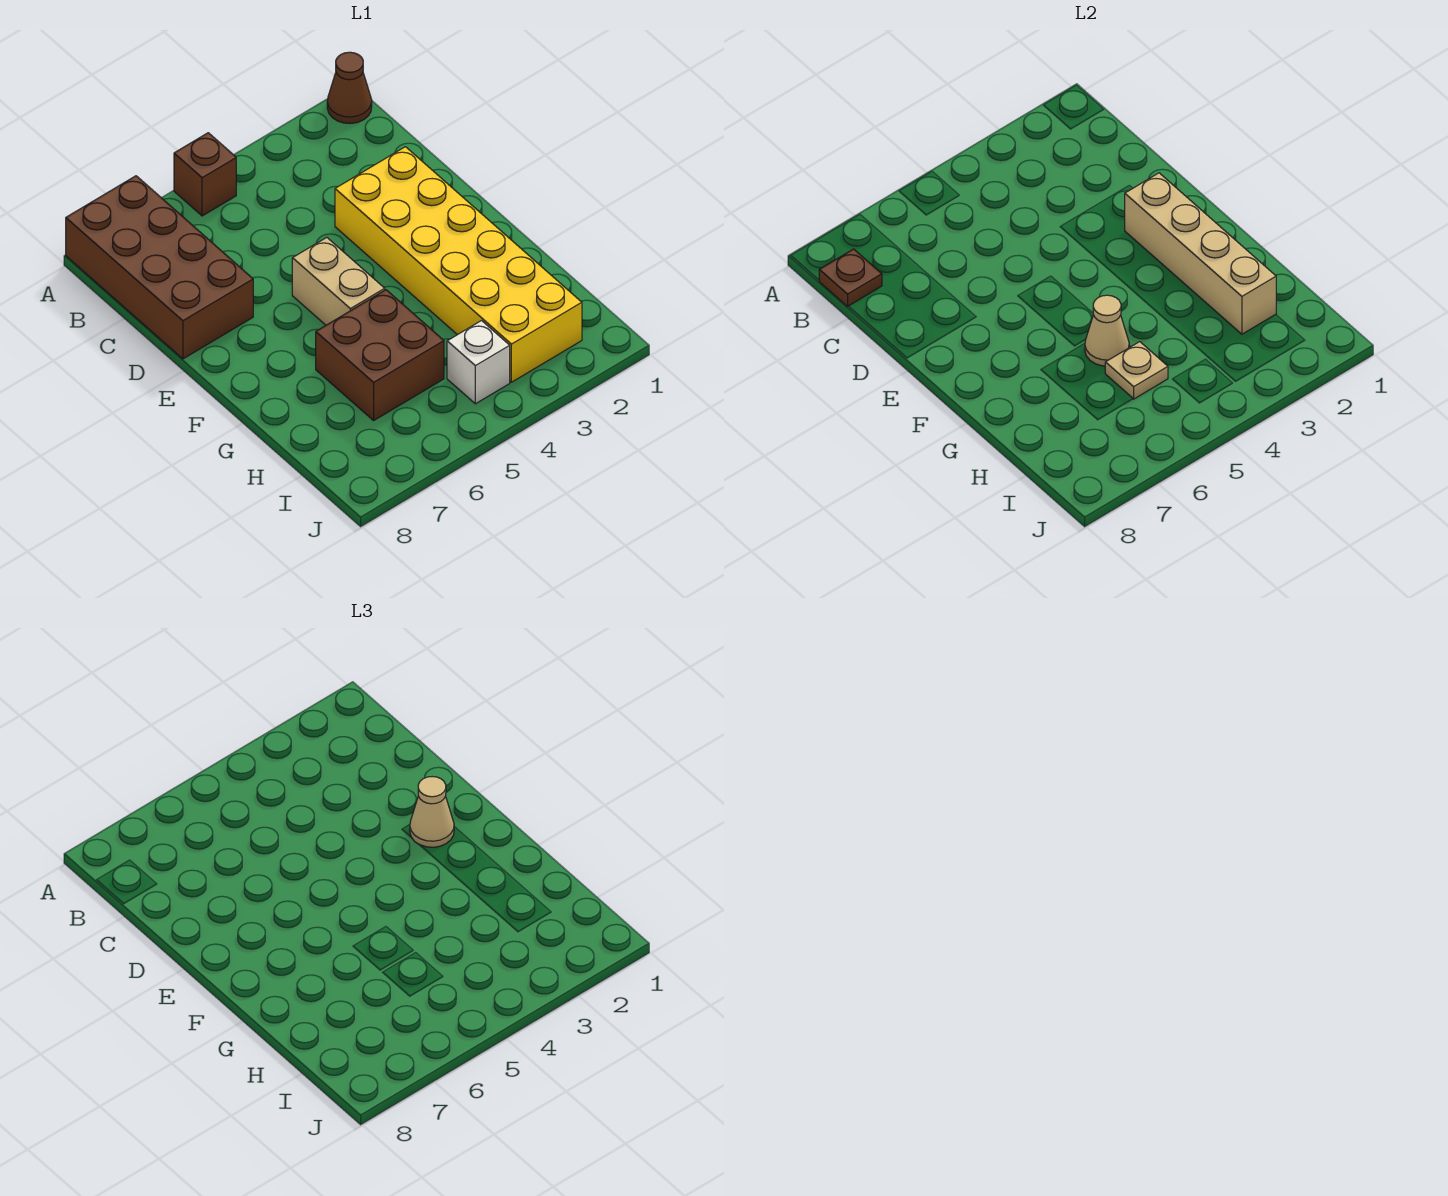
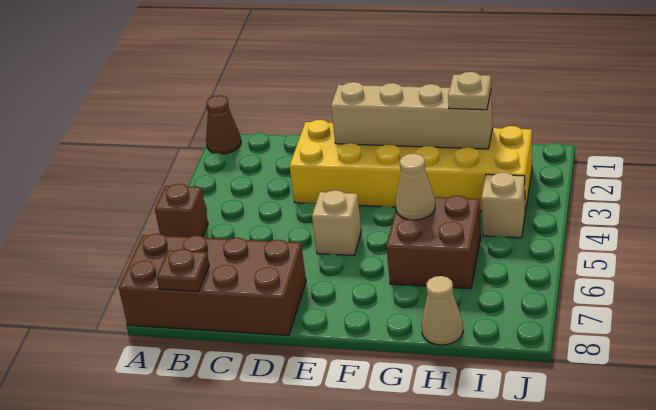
tan 1x1 cone [410,777,454,847] -> tan 1x1 cone moved to [422,276,463,345]
tan 1x2 brick [292,237,385,325] -> tan 1x1 brick [312,190,361,255]
tan 1x1 plate [1105,342,1168,399] -> tan 1x1 plate moved to [448,72,491,110]
white 1x1 brick [447,321,510,404] -> tan 1x1 brick [481,172,525,238]

